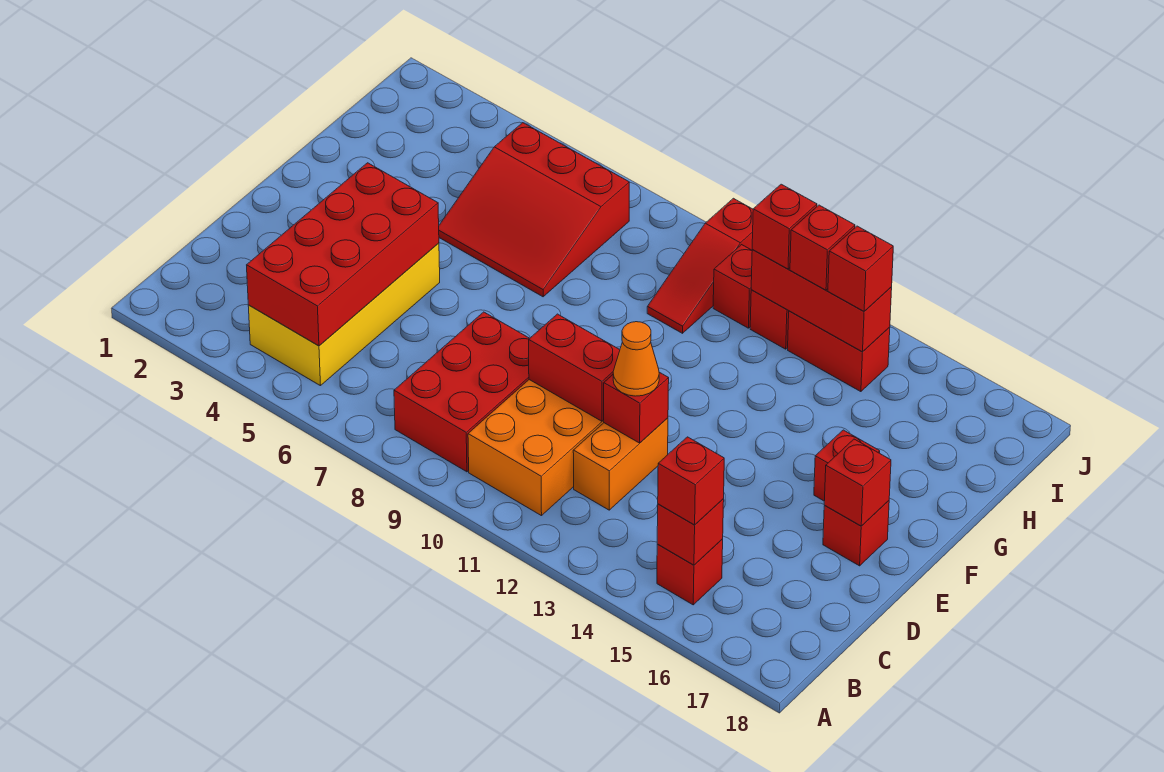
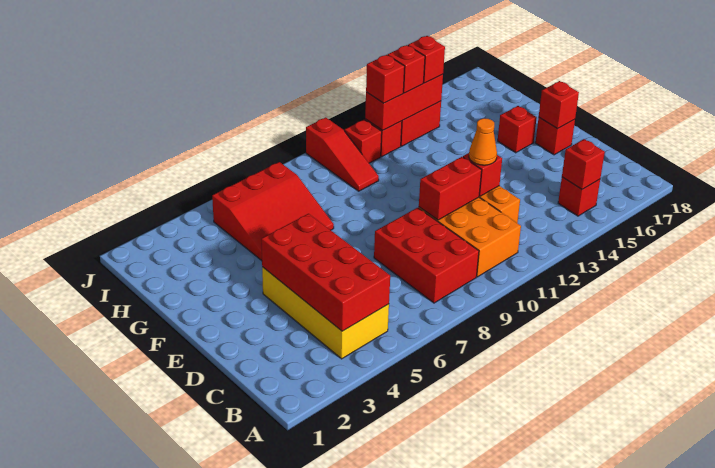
red 1x1 brick [658,437,724,525] -> none

